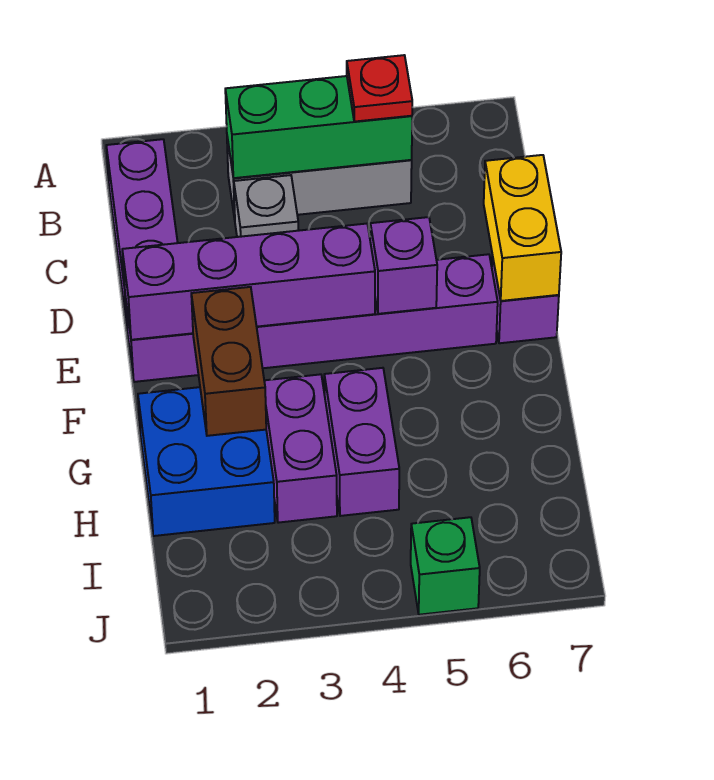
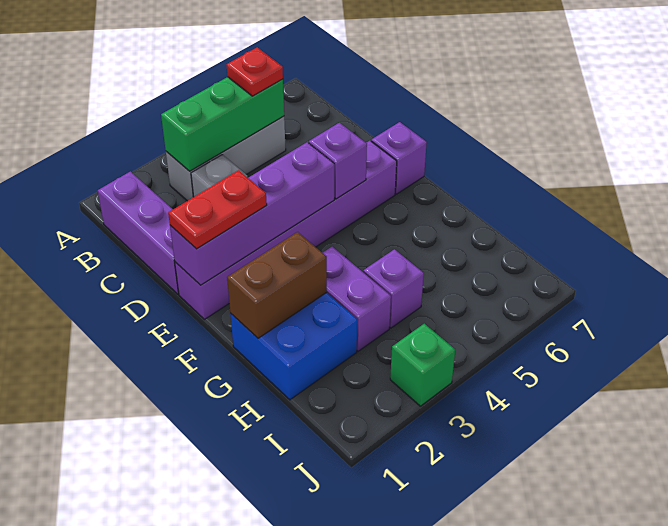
yellow 1x2 brick [484,155,561,301] -> none
none -> red 1x2 plate [168,170,267,249]
brown 1x2 brick [191,287,266,436] -> brown 1x2 brick turned to [227,232,327,338]
purple 1x2 brick [324,368,399,516] -> purple 1x1 brick [363,249,424,328]
green 1x1 brick [411,517,480,615] -> green 1x1 brick moved to [390,324,455,406]

